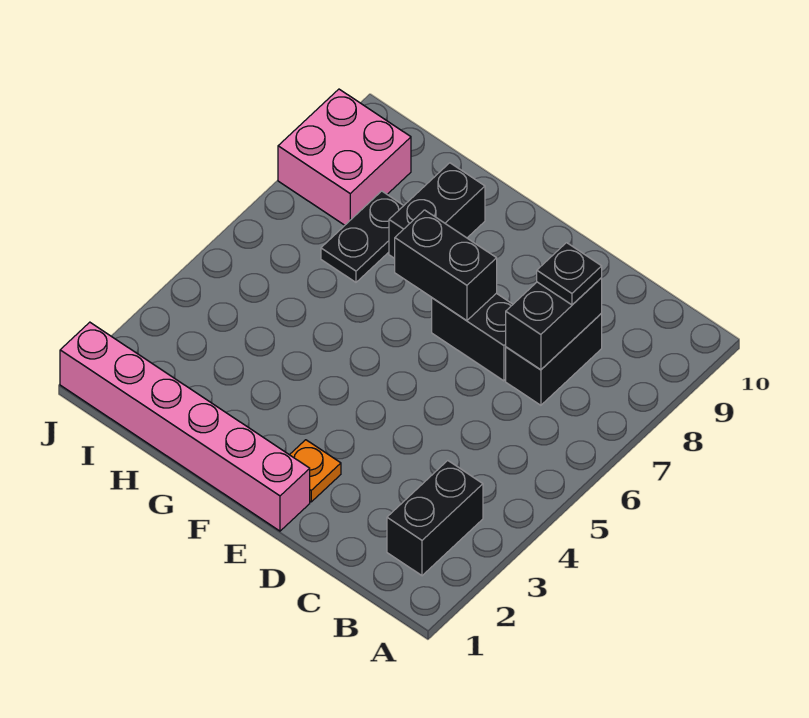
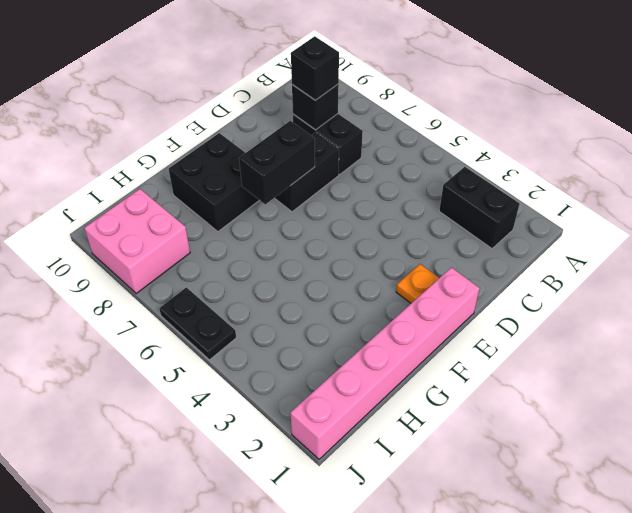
black 1x2 brick [506,278,602,370] -> black 1x1 brick [292,84,339,130]
black 1x1 plate [537,243,602,305] -> black 1x1 brick [291,36,339,100]
black 1x2 brick [389,163,485,258] -> black 2x2 brick [169,133,259,232]
black 1x2 plate [321,191,404,282] -> black 1x2 plate moved to [159,287,236,360]

